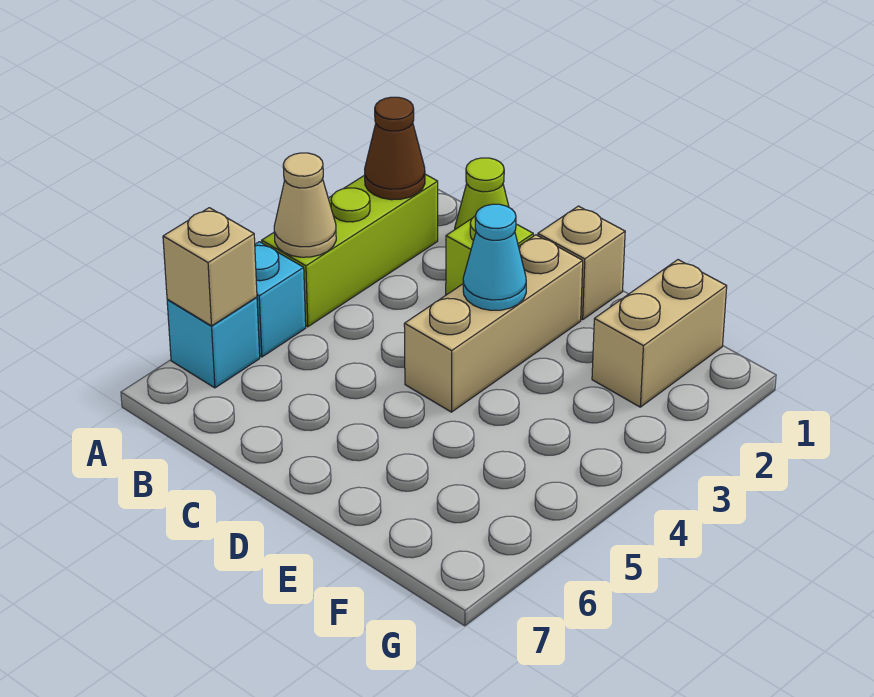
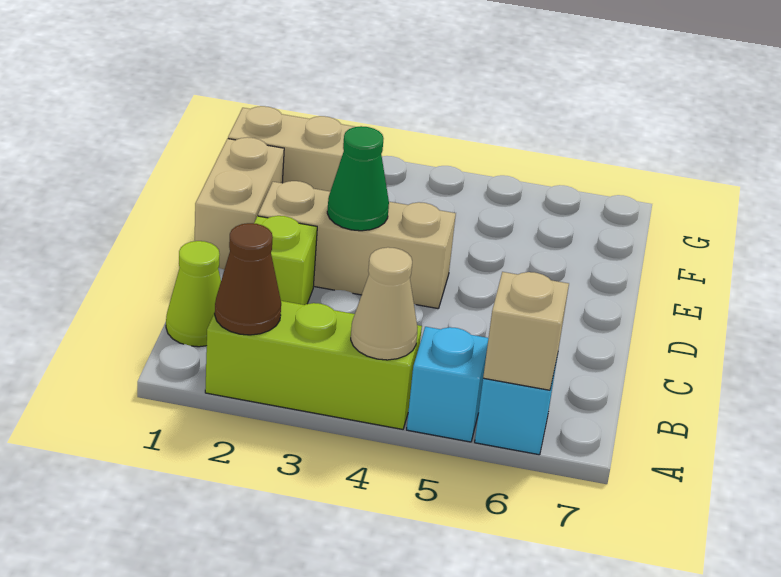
tan 1x1 brick [538,206,625,320] -> tan 1x2 brick [195,137,284,270]
cyan 1x1 cone [463,204,526,310] -> green 1x1 cone [327,126,389,231]

